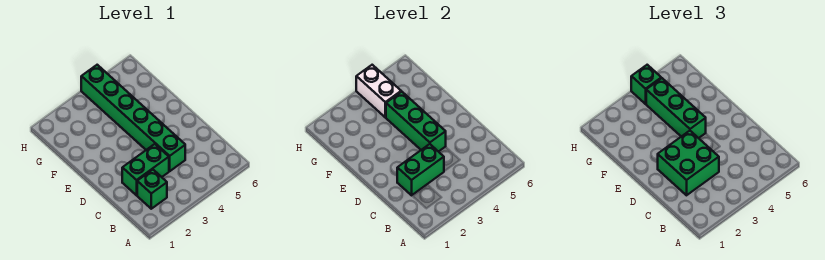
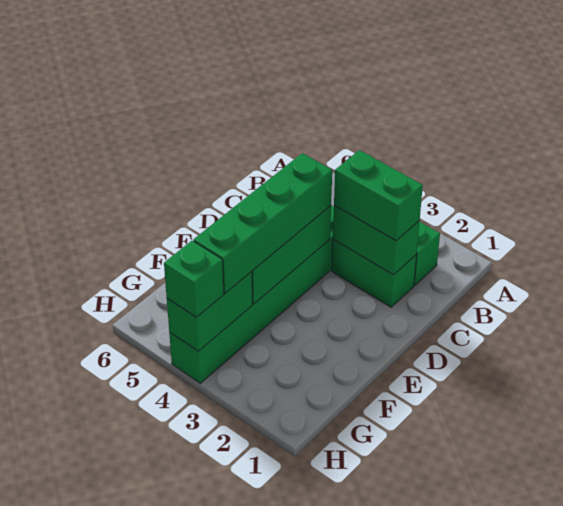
green 2x2 brick [658,131,719,195] -> green 1x2 brick [334,150,423,241]
green 1x3 brick [646,78,706,138] -> green 1x4 brick [194,153,332,293]
white 1x2 brick [356,65,401,118] -> green 1x2 brick [167,272,253,351]

